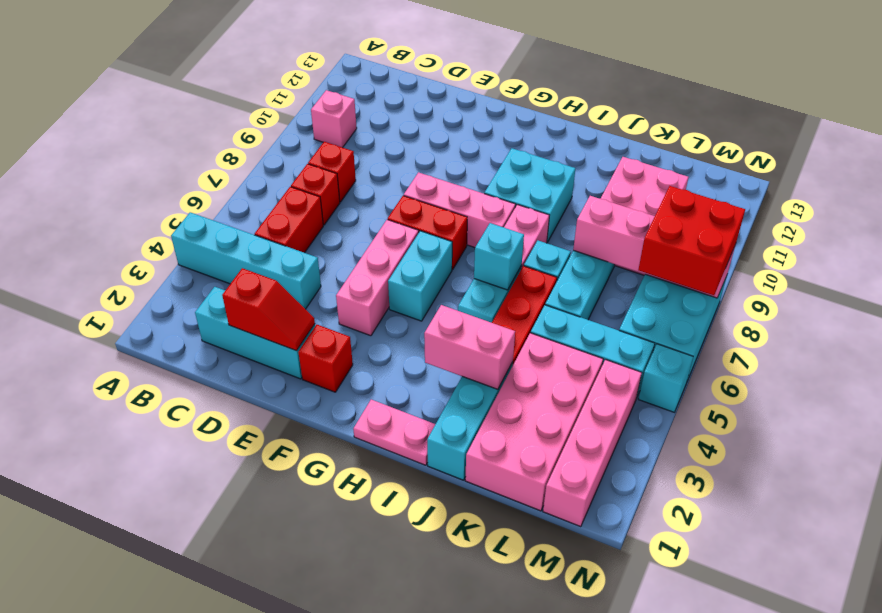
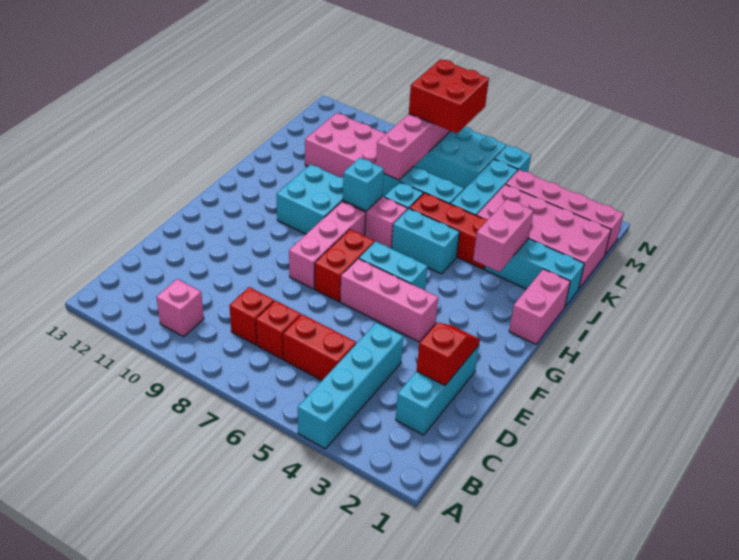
red 1x1 brick [298,325,353,392] -> none
pink 1x2 plate [353,400,435,465] -> pink 1x2 brick [509,269,570,344]
cyan 1x1 brick [474,223,524,290] -> cyan 1x1 brick moved to [343,158,384,211]

